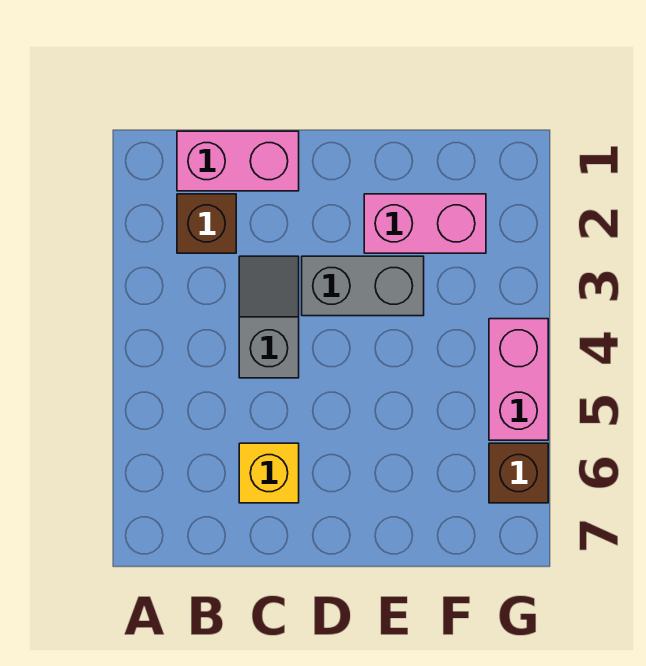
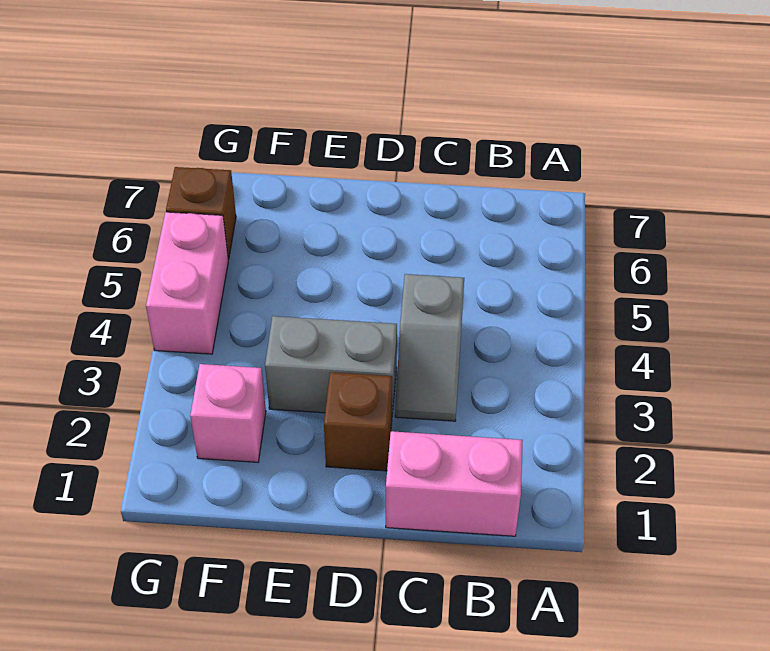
brown 1x1 brick [177,194,236,253] -> brown 1x1 brick moved to [324,372,392,471]
yellow 1x1 brick [239,443,299,503] -> none
pink 1x2 brick [364,194,486,253] -> pink 1x1 brick [190,364,266,462]

